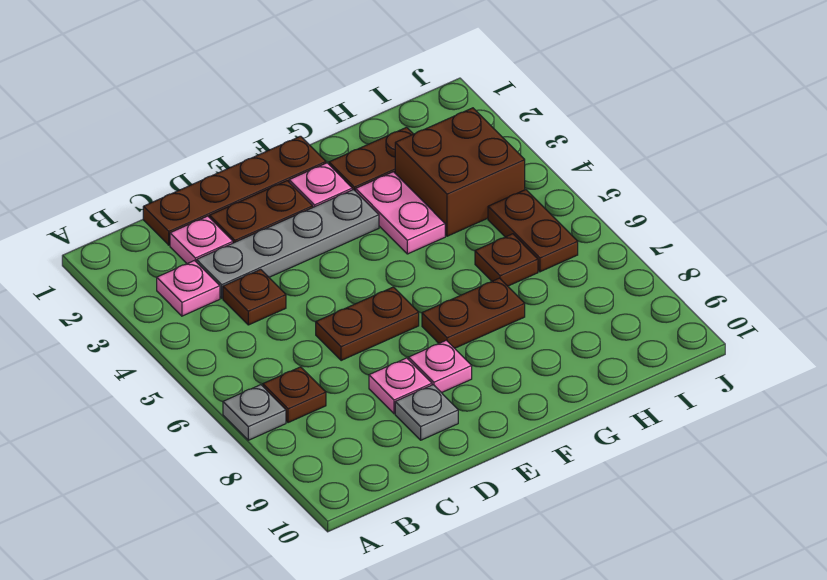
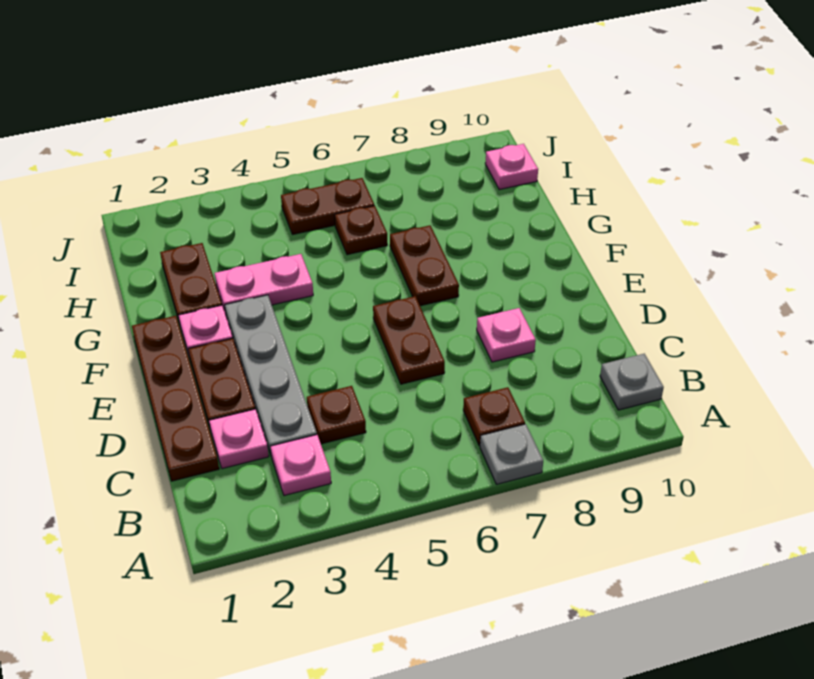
grey 1x1 plate [395,385,458,440] -> grey 1x1 plate moved to [600,354,664,410]
pink 1x1 plate [409,340,472,393] -> pink 1x1 plate moved to [485,144,538,190]
brown 2x2 brick [395,108,525,236] -> none

